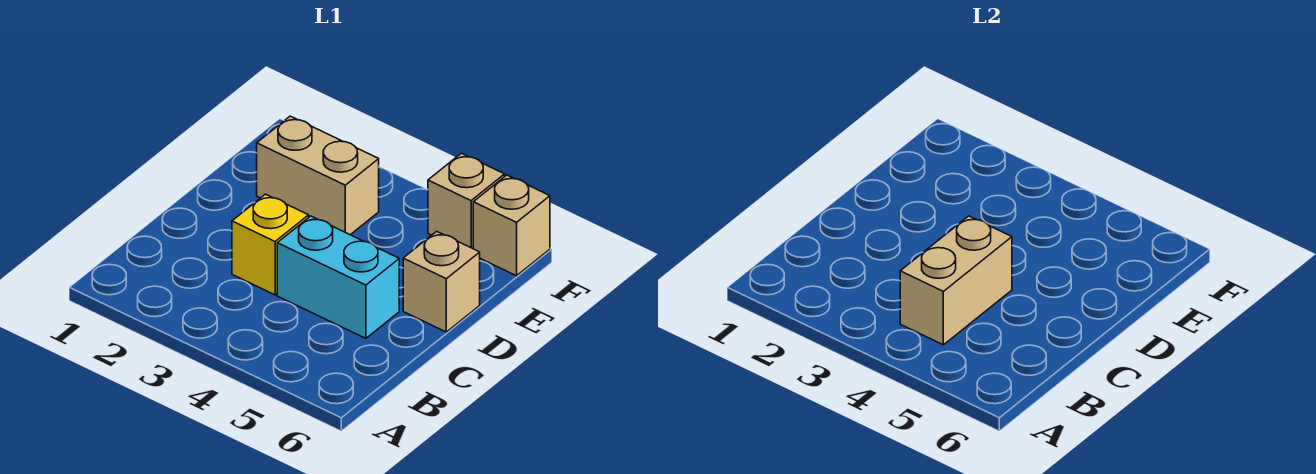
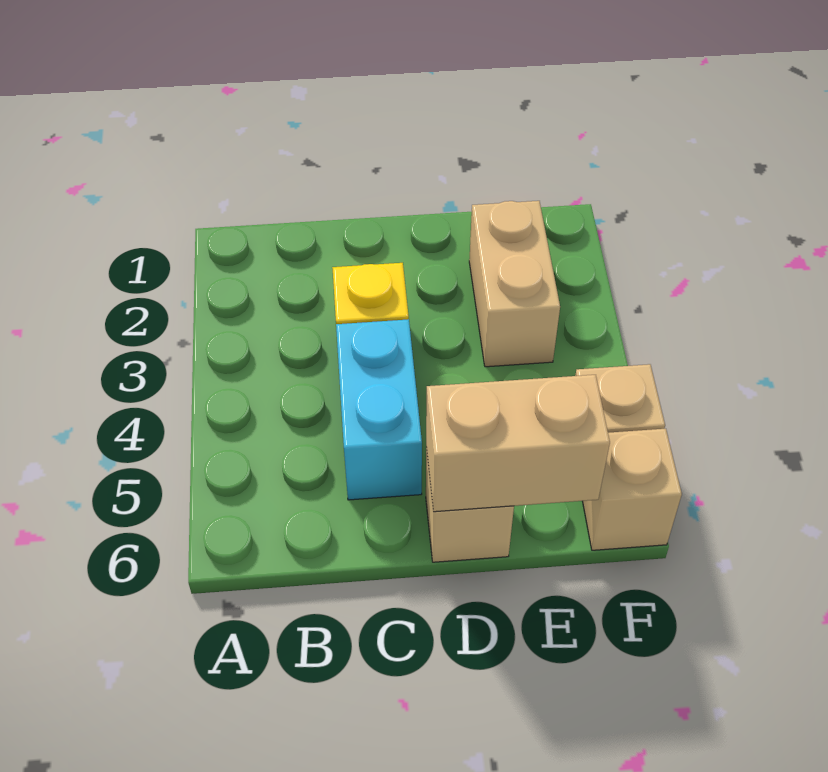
tan 1x2 brick [900,216,1012,345] -> tan 1x2 brick moved to [426,375,610,512]

